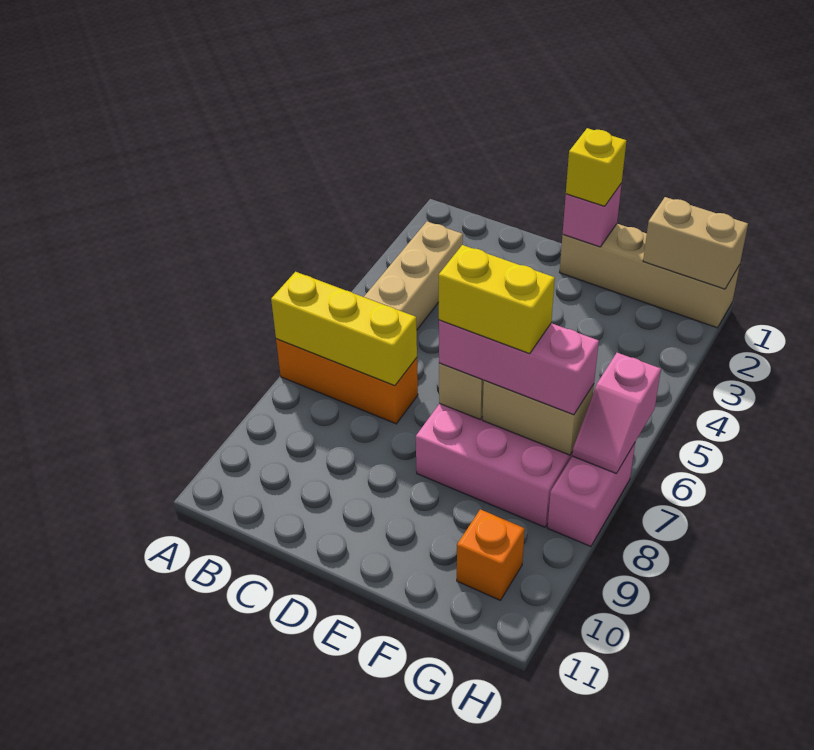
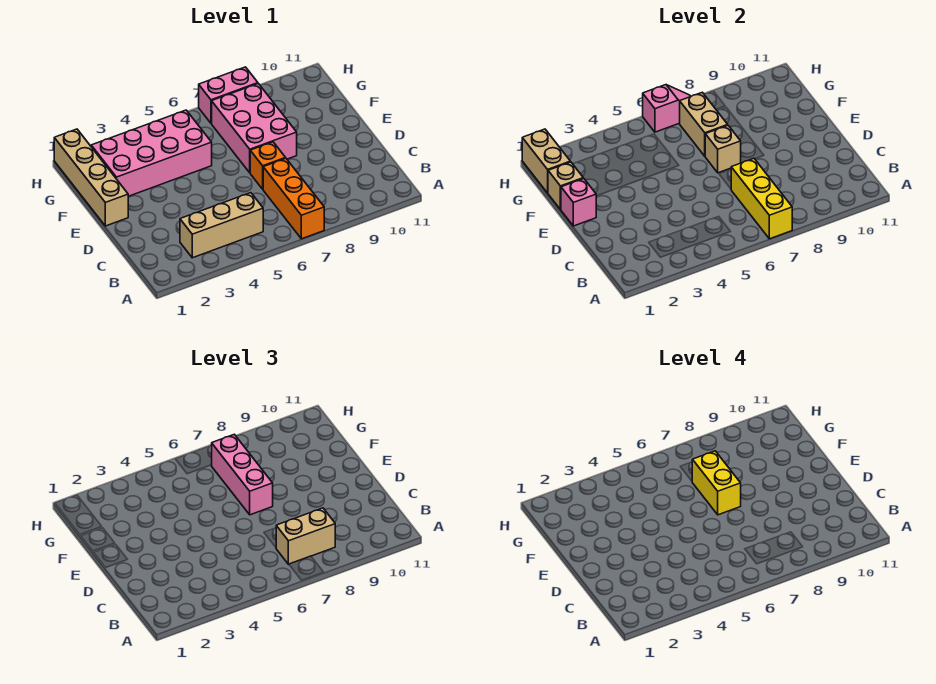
none -> tan 1x2 brick [276,508,335,564]
yellow 1x1 brick [566,128,626,206] -> none
none -> tan 1x1 brick [548,162,583,209]
none -> pink 2x4 brick [91,110,212,196]
orange 1x1 brick [457,509,525,600] -> orange 1x1 brick moved to [250,142,285,189]

